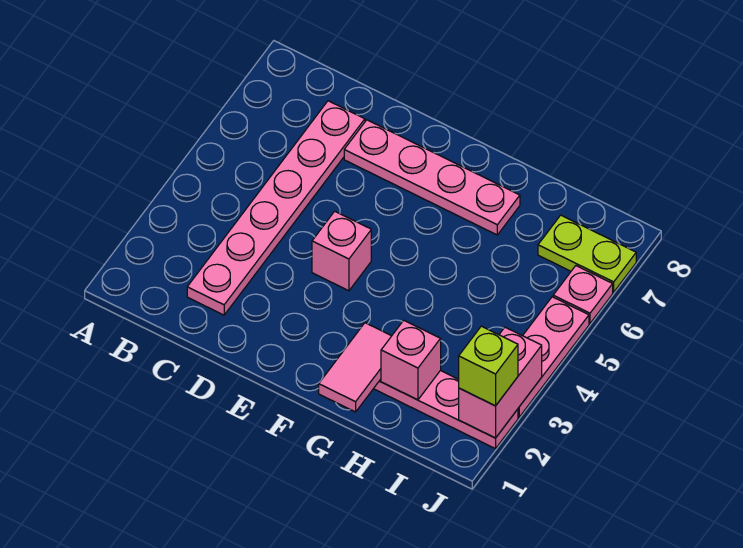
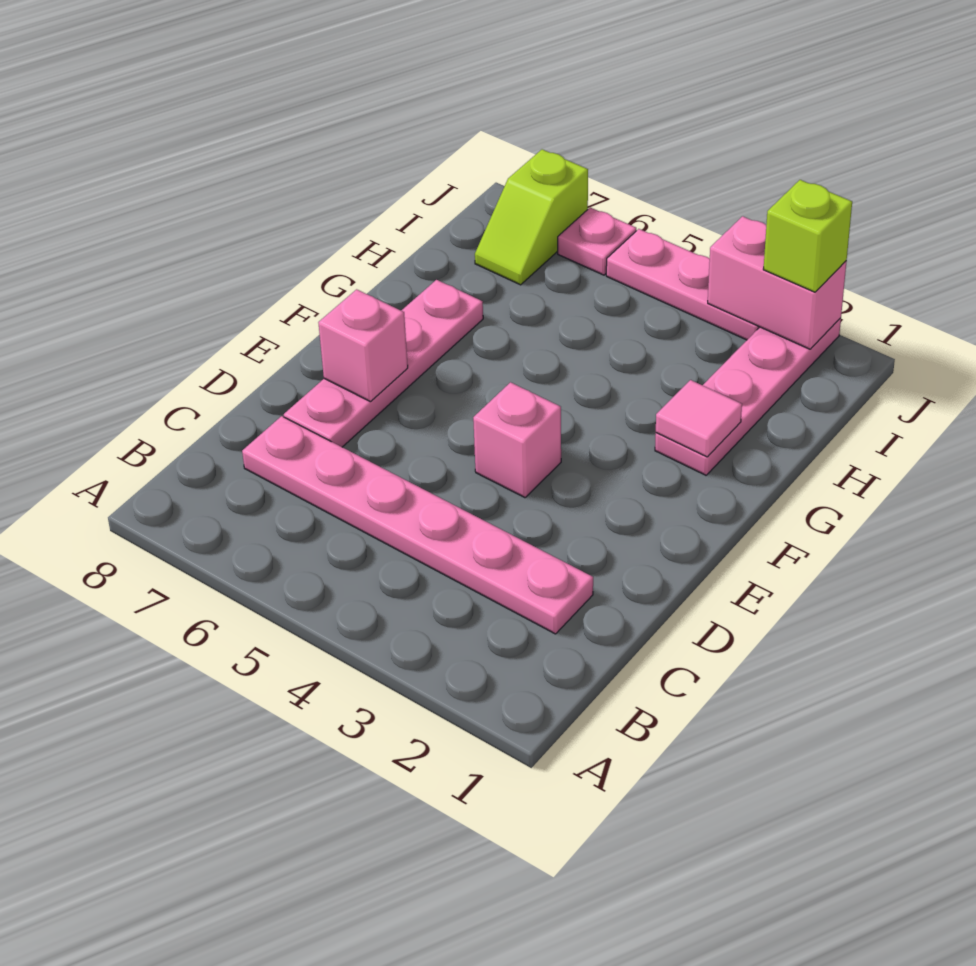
pink 1x2 tile [319,323,391,412] -> pink 1x1 tile [656,380,742,457]
pink 1x1 brick [381,320,441,400] -> pink 1x1 brick moved to [318,289,408,402]
lime 1x2 plate [538,215,636,292] -> lime 1x2 slope [475,149,588,285]

